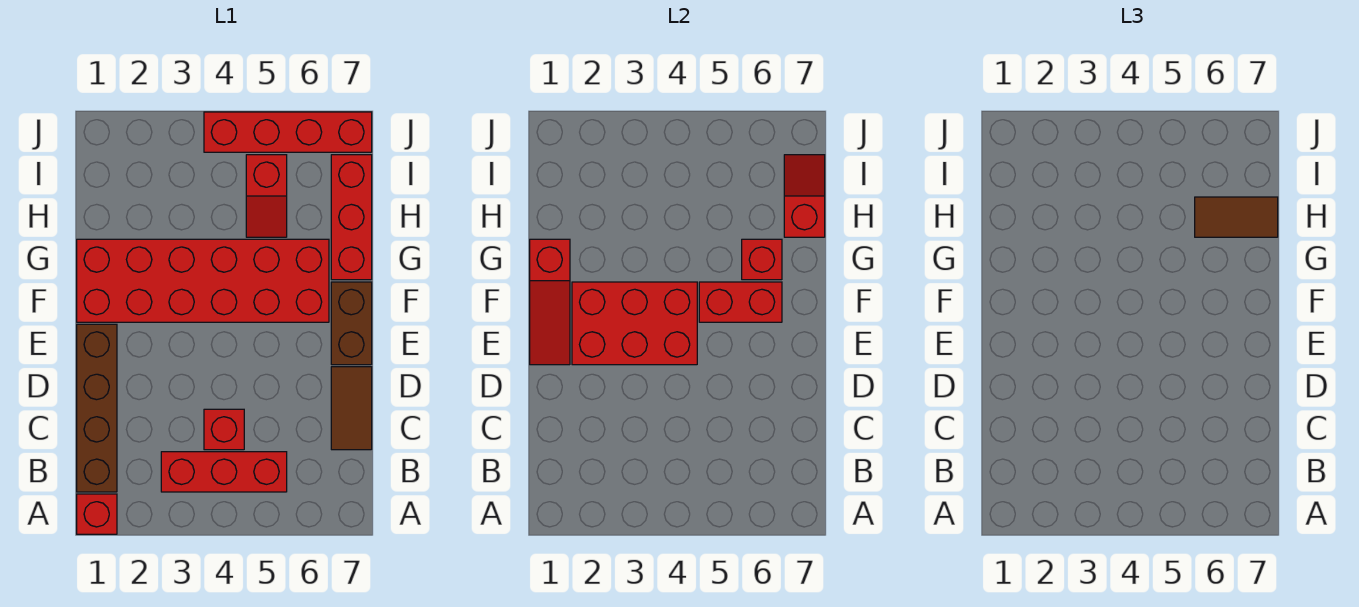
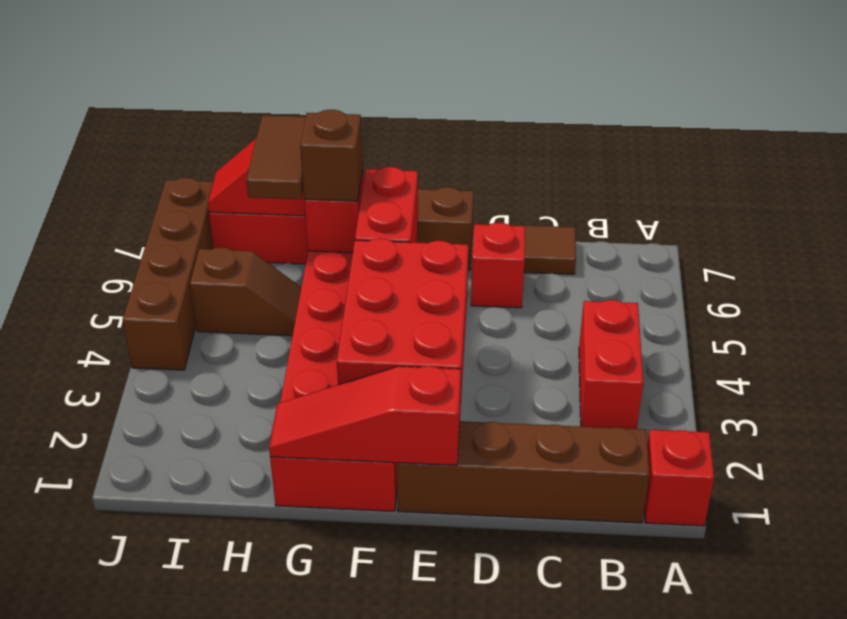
red 1x3 brick [161,452,287,492] -> red 1x2 brick [579,300,643,429]
red 1x1 brick [204,409,244,450] -> red 1x1 brick moved to [471,223,525,308]
red 1x3 slope [530,239,570,365] -> red 1x3 slope turned to [269,366,461,465]
none -> brown 1x1 brick [300,110,363,201]
red 1x2 slope [246,155,287,237] -> brown 1x2 slope [190,247,301,336]
red 1x4 brick [204,112,372,152] -> brown 1x4 brick [123,178,213,370]

